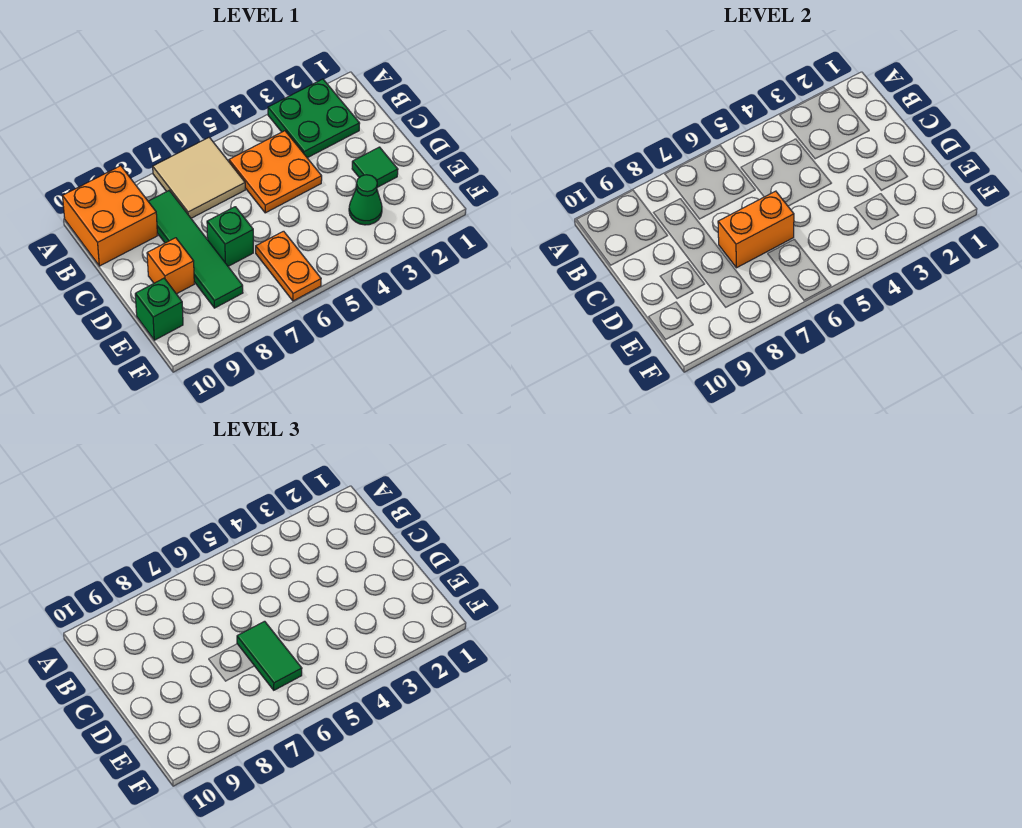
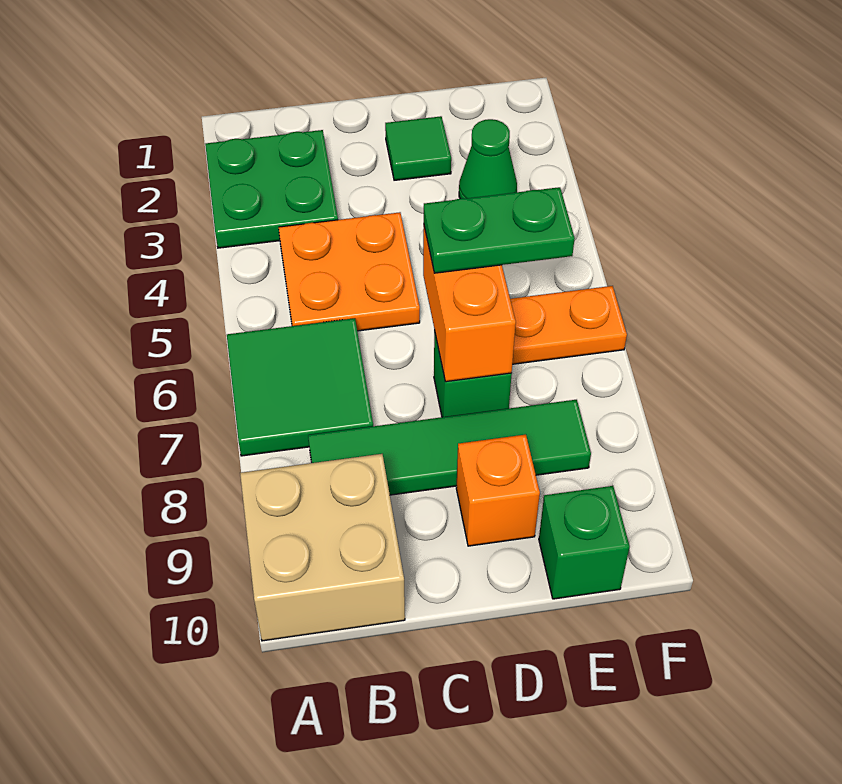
tan 2x2 tile [153,137,245,218] -> green 2x2 tile [227,318,373,456]
orange 2x2 brick [63,166,157,266] -> tan 2x2 brick [240,454,405,641]
green 1x2 tile [237,621,302,690] -> green 1x2 plate [424,187,575,273]

